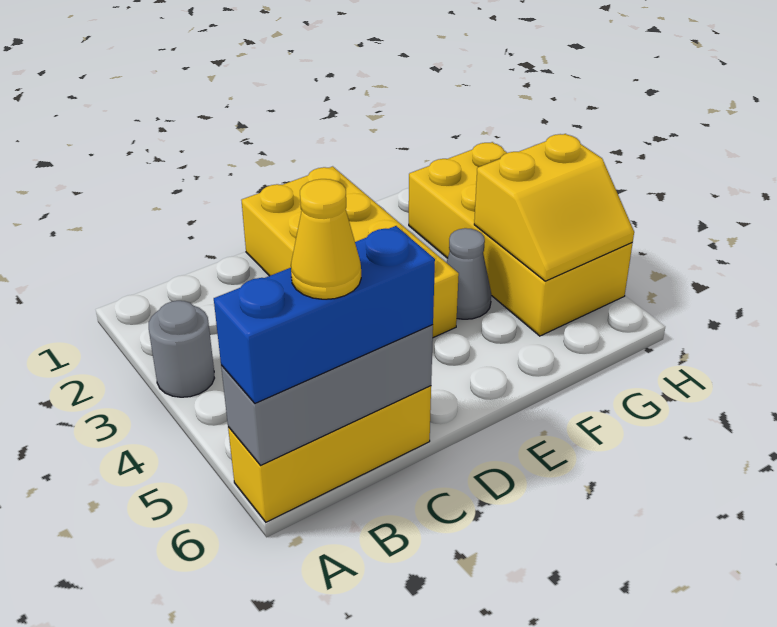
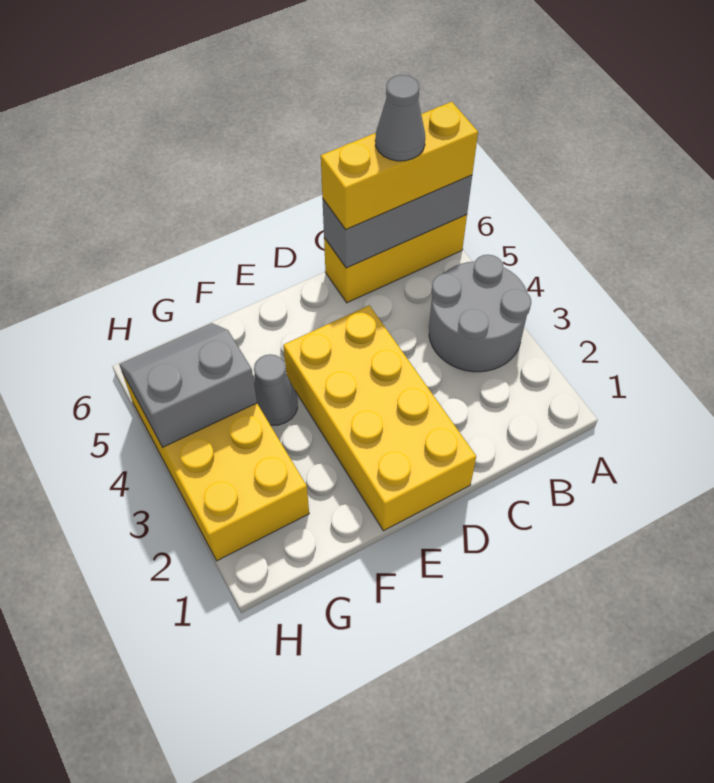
grey 1x1 round brick [149,301,214,397] -> grey 2x2 round brick [429,255,531,372]
blue 1x3 brick [214,226,435,403] -> yellow 1x3 brick [321,102,478,229]
yellow 1x1 cone [291,179,361,299] -> grey 1x1 cone [375,75,425,161]
yellow 2x2 slope [474,134,634,281] -> grey 2x2 slope [119,323,257,447]

